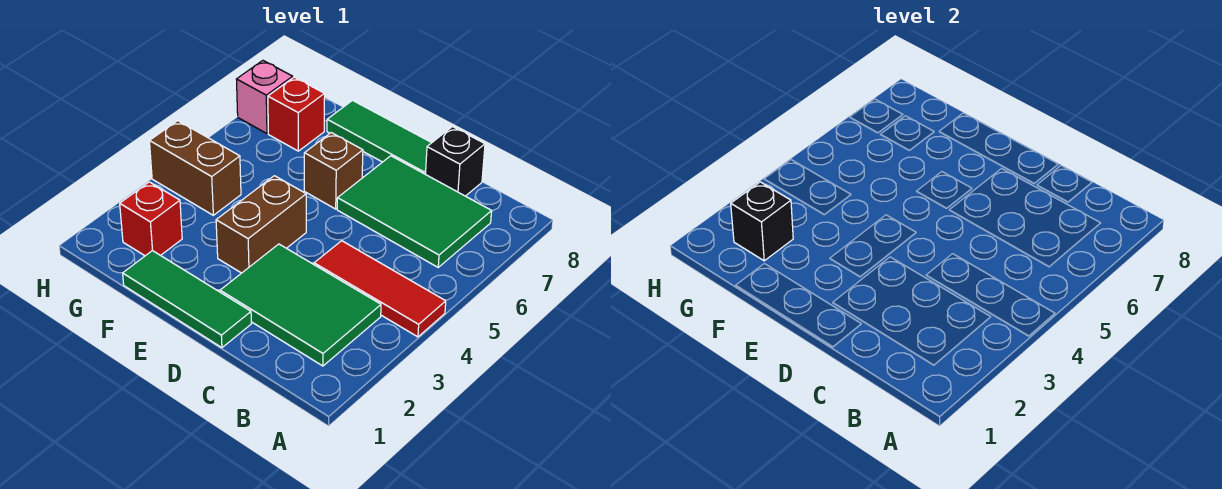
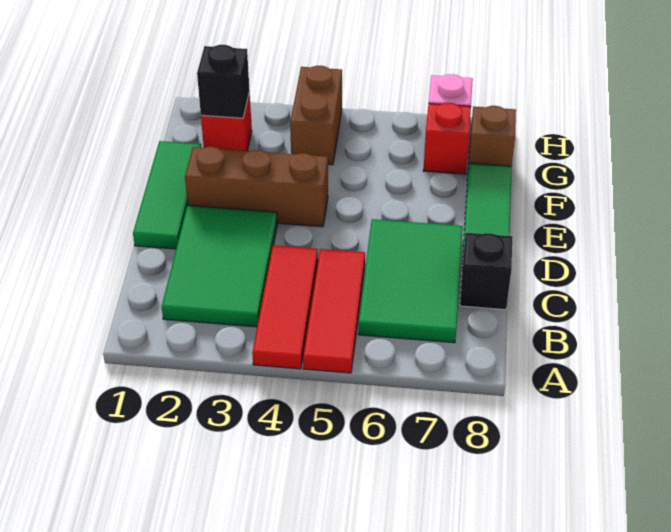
none -> red 1x3 tile [303,249,365,373]
brown 1x2 brick [216,176,306,273] -> brown 1x3 brick [185,147,328,227]
brown 1x1 brick [304,133,363,209] -> brown 1x1 brick moved to [468,106,516,166]

